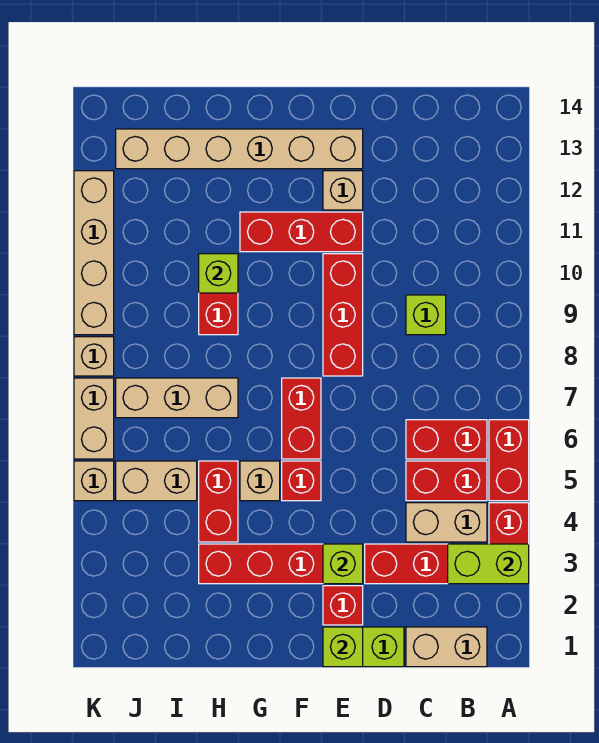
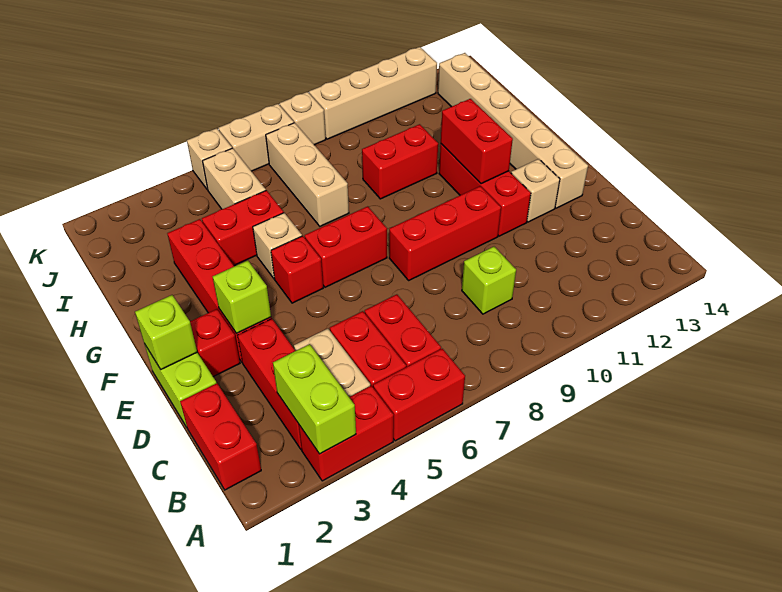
tan 1x2 brick [406,627,487,667] -> red 1x2 brick [180,383,261,490]
none -> red 1x2 brick [441,99,513,184]
lime 1x1 brick [199,254,238,293] -> none

